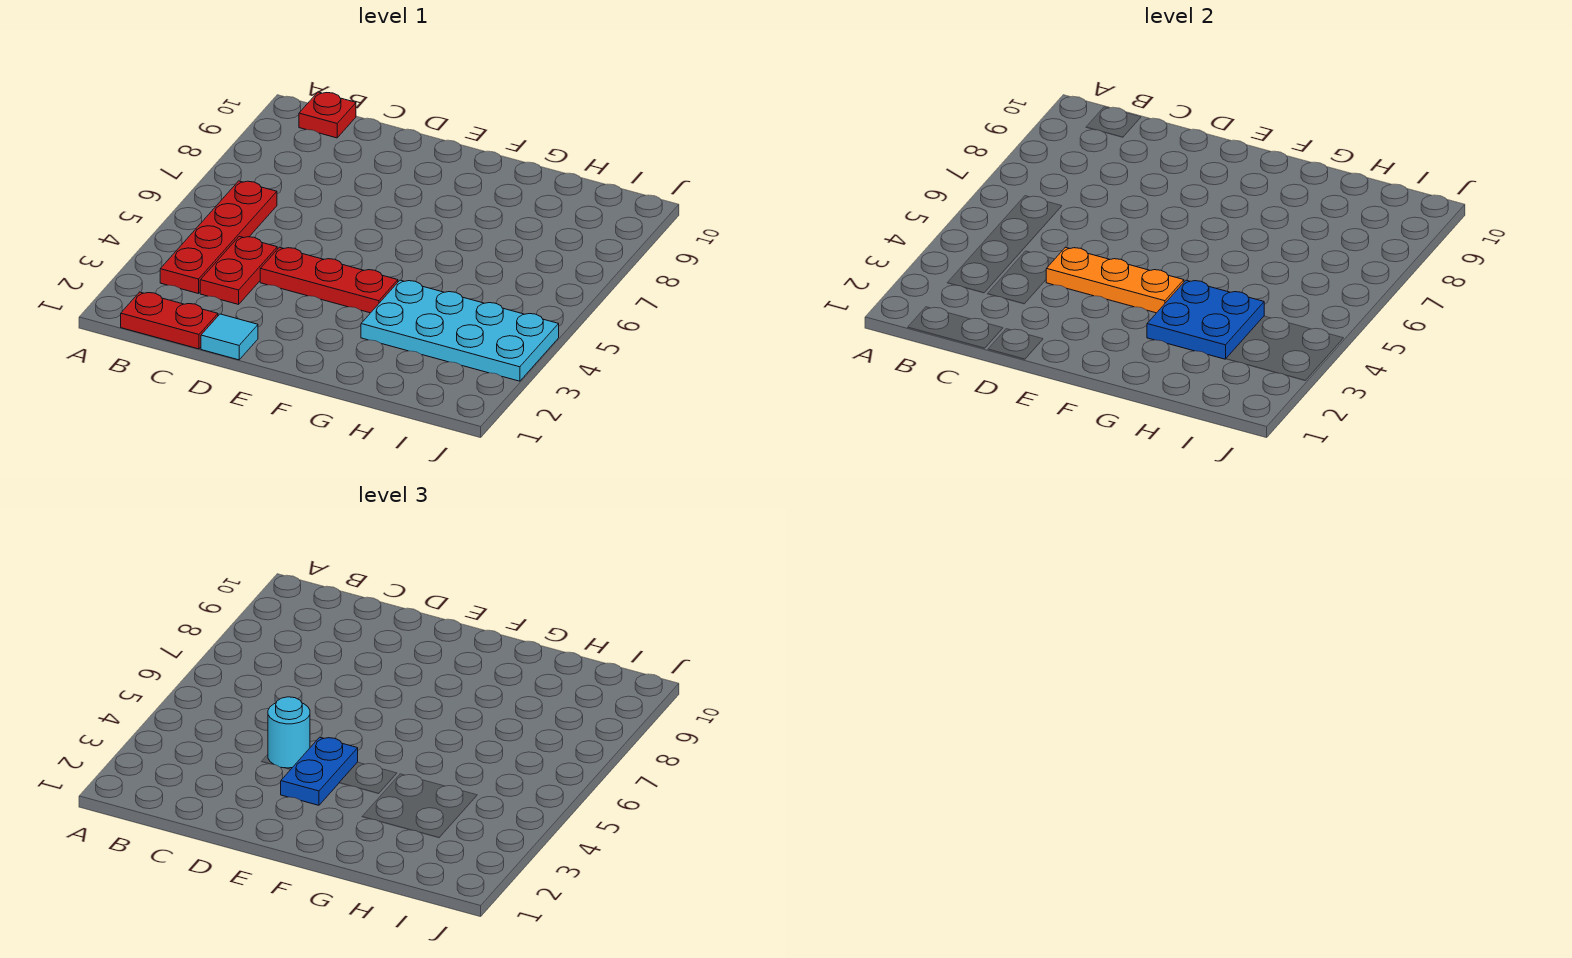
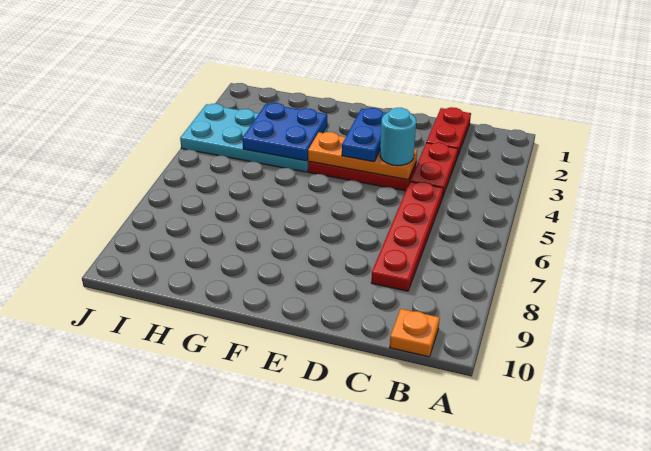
red 1x2 plate [121,292,218,349] -> red 1x2 plate turned to [426,107,471,157]
red 1x4 plate [160,181,277,294] -> red 1x4 plate moved to [371,182,443,291]
red 1x1 plate [299,92,356,138] -> orange 1x1 plate [390,309,440,357]
cyan 1x1 tile [201,314,258,360] -> none

